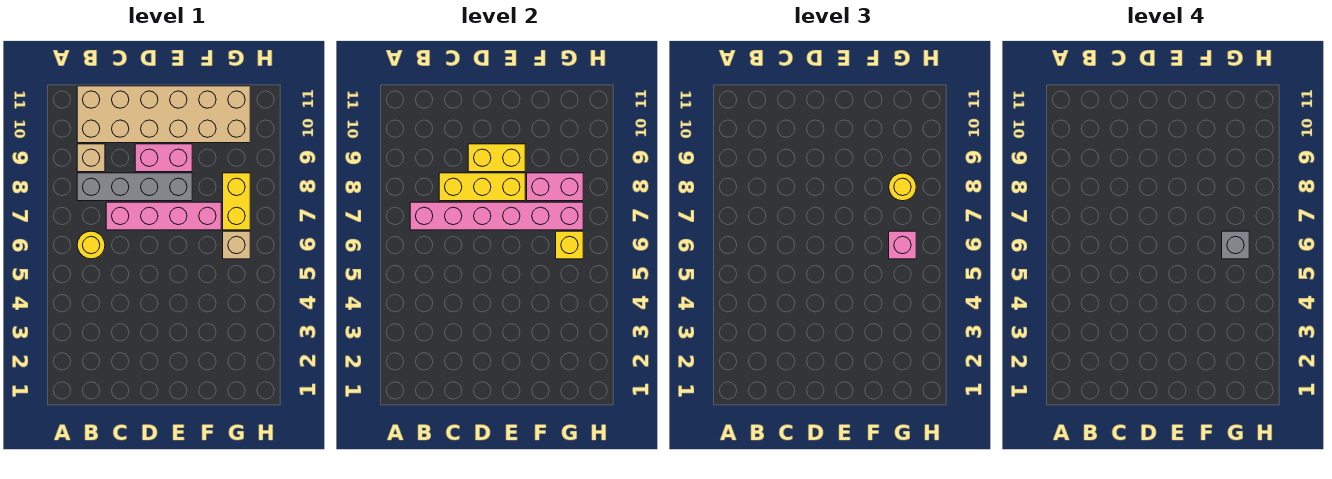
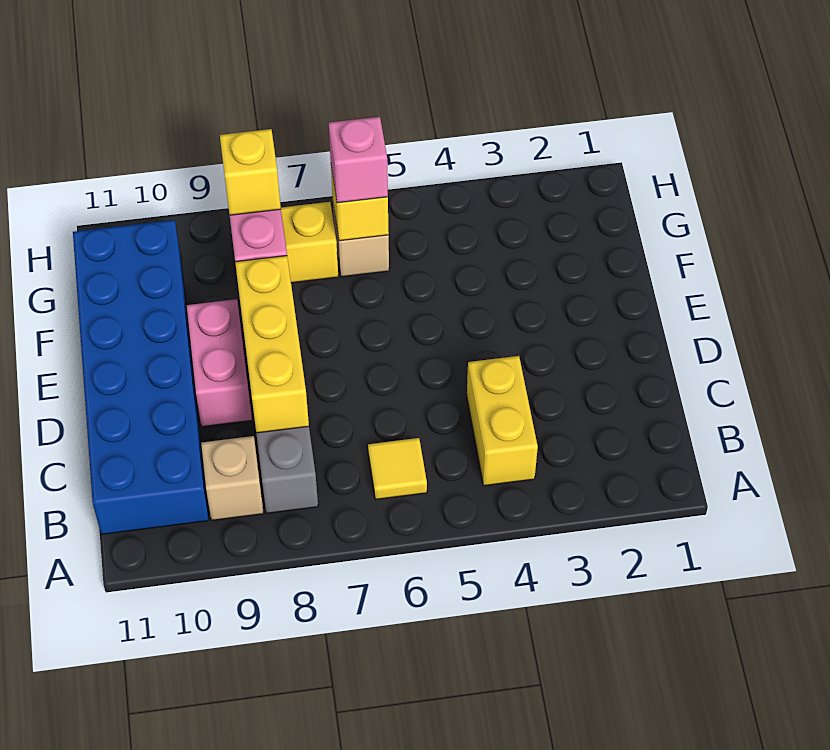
yellow 1x1 round brick [77,231,105,259] -> yellow 1x1 tile [368,438,427,499]
pink 1x6 brick [410,202,583,230] -> none
tan 2x6 brick [77,86,250,143] -> blue 2x6 brick [73,220,209,534]
pink 1x4 brick [106,202,221,230] -> none
yellow 1x2 brick [468,144,525,172] -> yellow 1x2 brick moved to [467,356,538,486]
grey 1x1 brick [1222,231,1249,259] -> none
yellow 1x1 round brick [889,173,916,201] -> yellow 1x1 brick [220,129,281,215]

